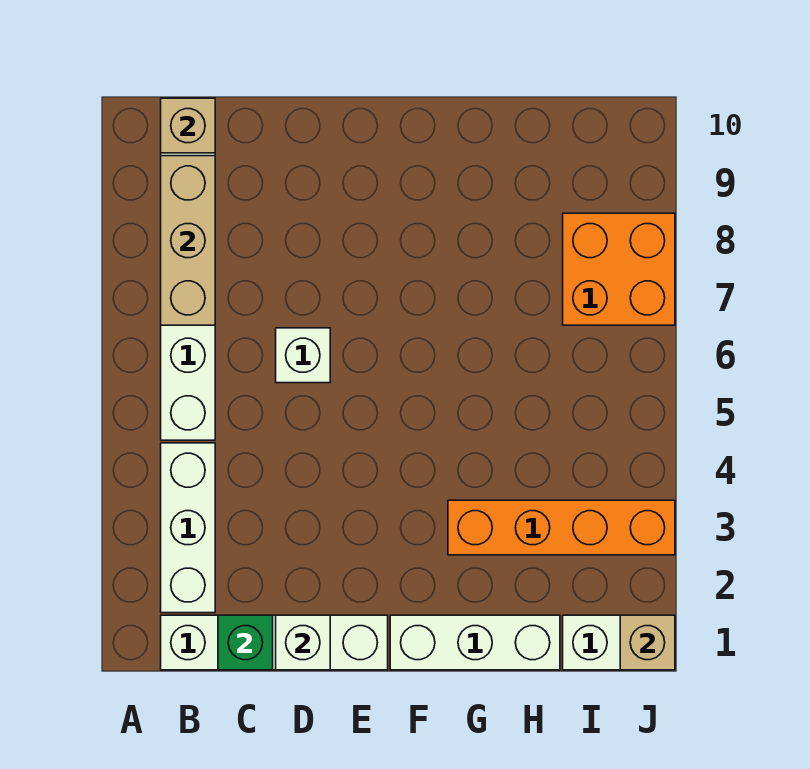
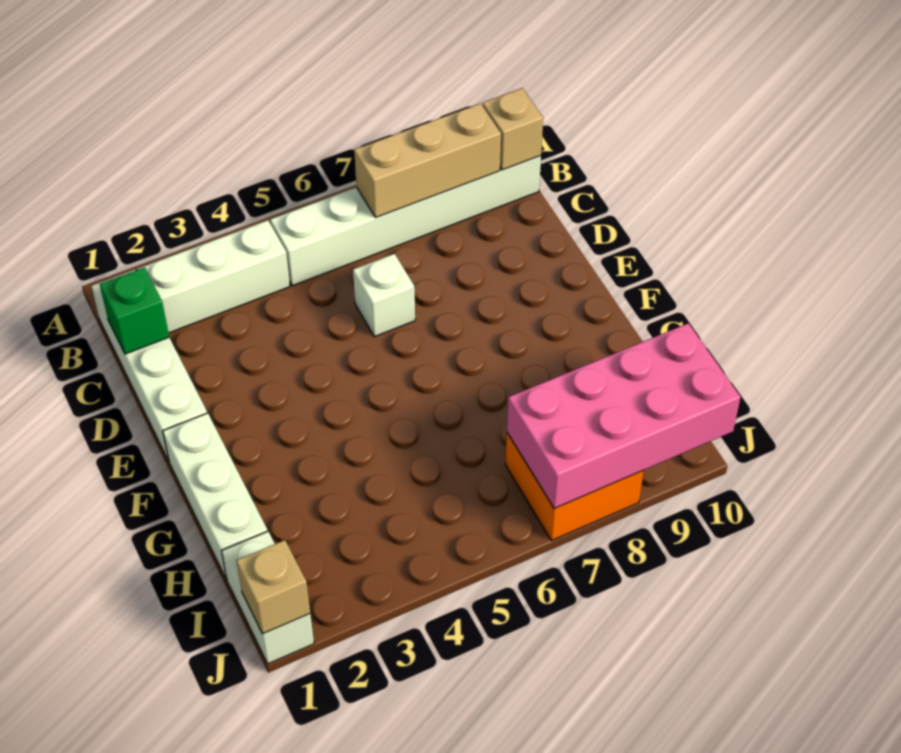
white 1x1 brick [276,615,330,670] -> none
orange 1x4 brick [448,500,675,555] -> none
none -> pink 2x4 brick [507,323,741,509]

